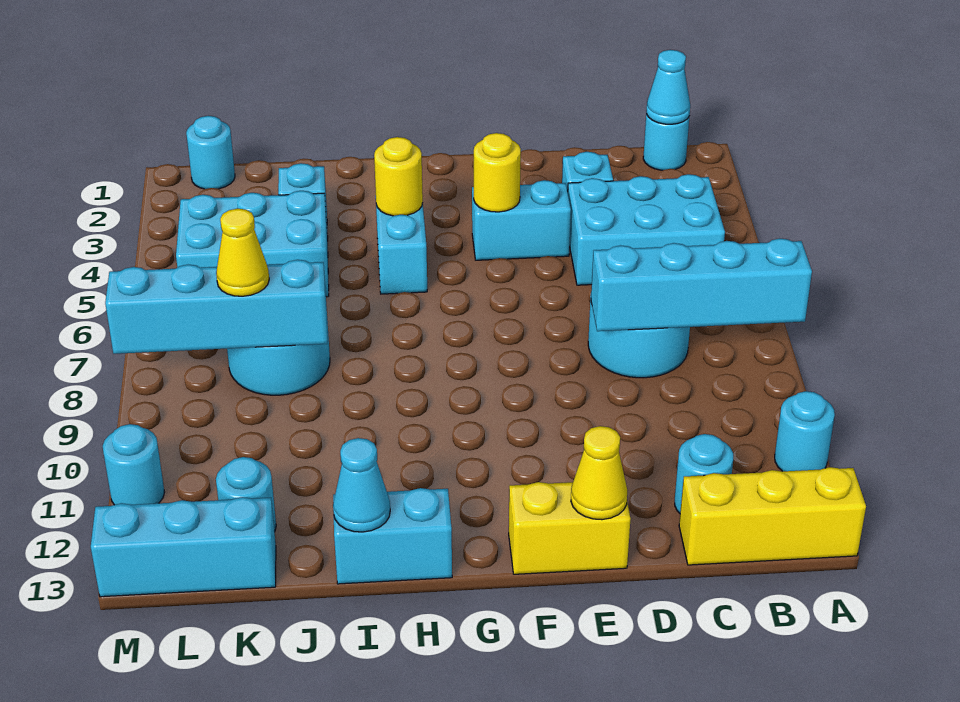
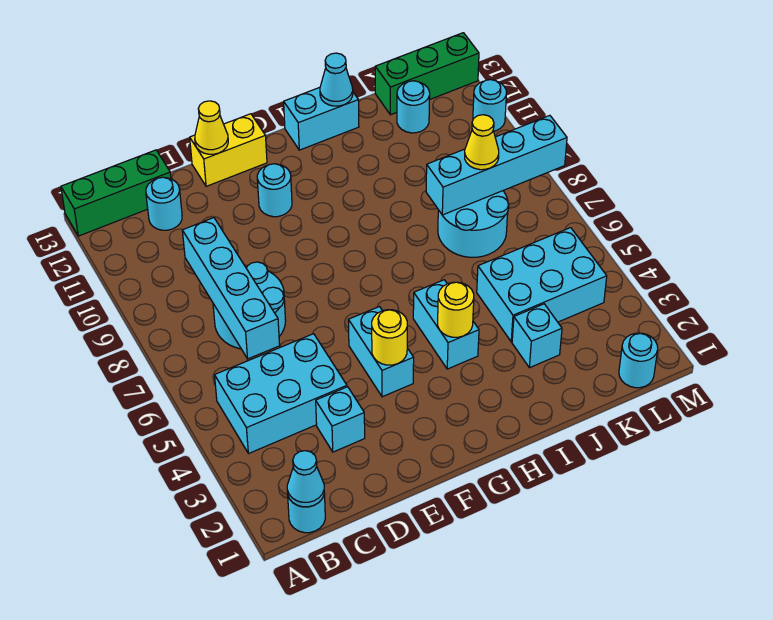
cyan 1x4 brick [591,238,812,331] -> cyan 1x4 brick turned to [182,218,280,359]
cyan 1x1 round brick [775,391,835,471] -> cyan 1x1 round brick moved to [257,164,292,217]
yellow 1x3 brick [679,467,866,565] -> green 1x3 brick [61,150,171,236]
cyan 1x2 brick [472,180,571,260] -> cyan 1x2 brick turned to [348,307,414,397]
cyan 1x3 brick [91,497,276,597] -> green 1x3 brick [375,33,479,115]

